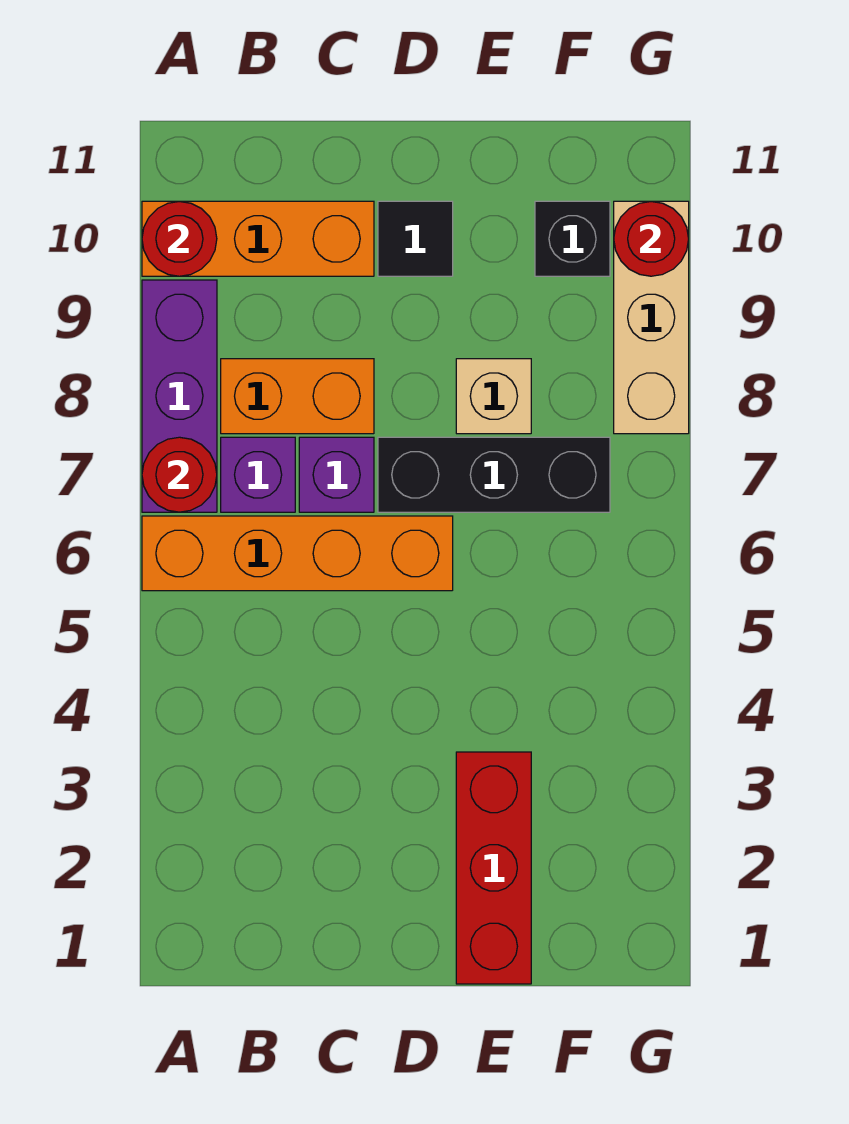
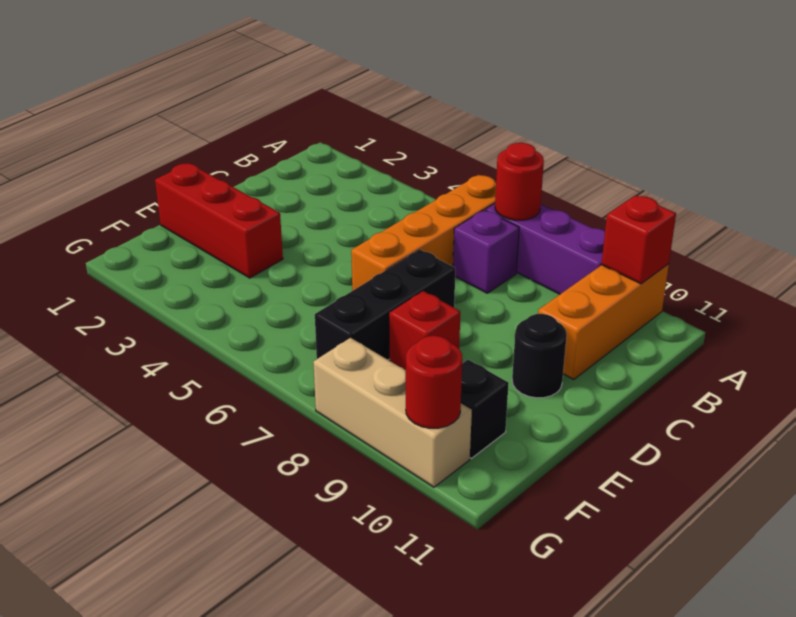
red 1x1 round brick [142,201,217,276] -> red 1x1 brick [601,195,676,284]
orange 1x2 brick [221,359,374,434] -> none
purple 1x1 brick [299,437,374,512] -> none
black 1x1 tile [378,201,453,276] -> black 1x1 round brick [512,314,567,398]
tan 1x1 brick [456,359,531,434] -> red 1x1 brick [389,291,460,370]

